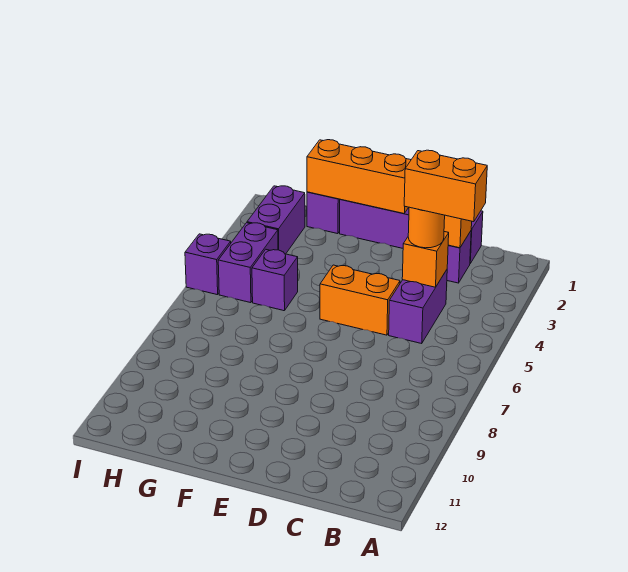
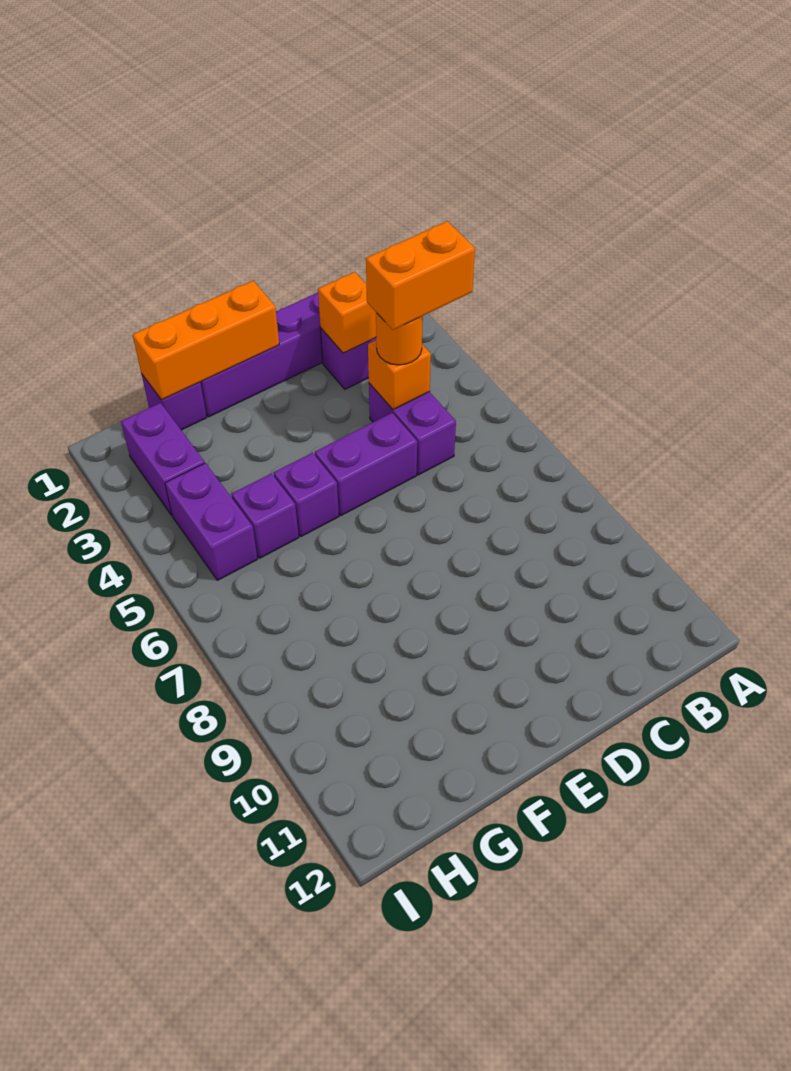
orange 1x2 brick [320,265,400,335] -> purple 1x2 brick [315,413,417,516]
purple 1x1 brick [185,234,231,295] -> purple 1x1 brick moved to [274,453,339,537]

